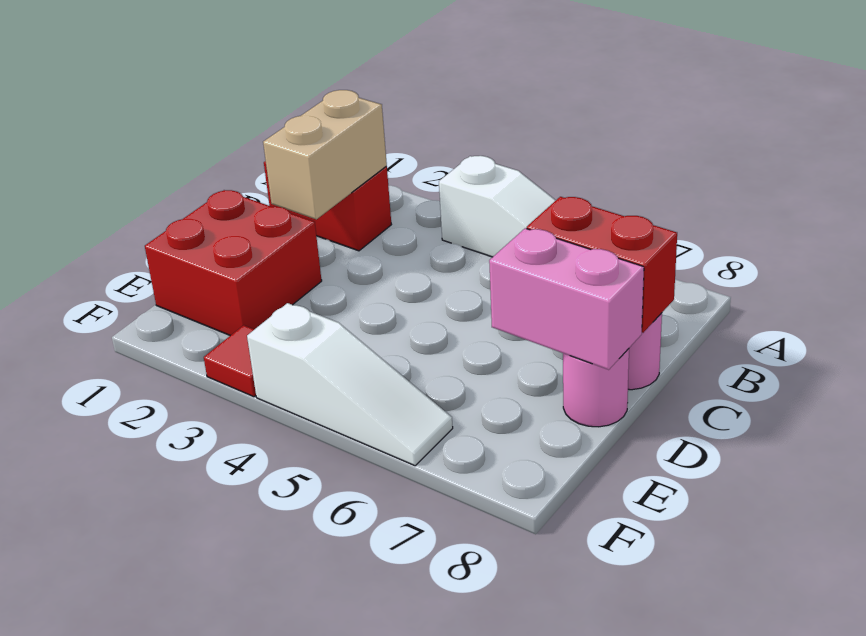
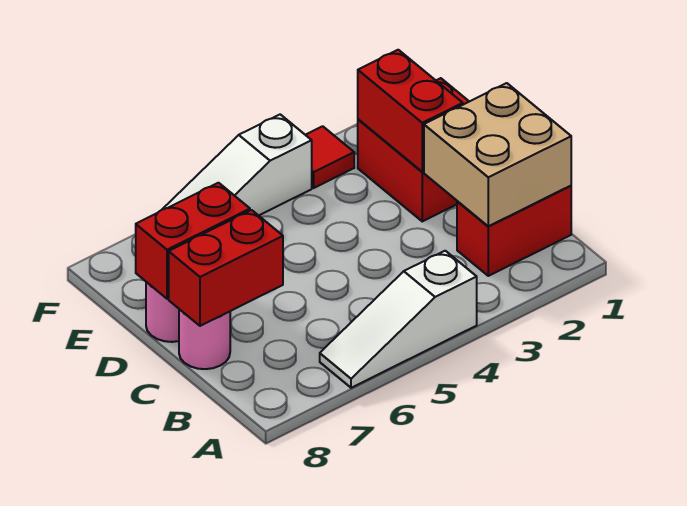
tan 1x2 brick [263,90,387,219] -> tan 2x2 brick [424,83,571,226]
none -> red 1x2 brick [358,50,463,172]
pink 1x2 brick [489,228,644,370] -> red 1x2 brick [136,183,250,299]

